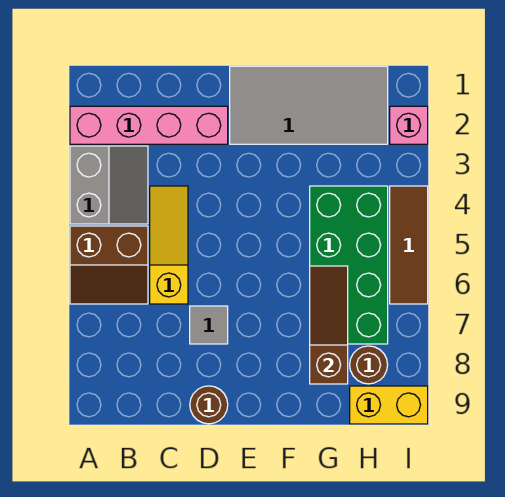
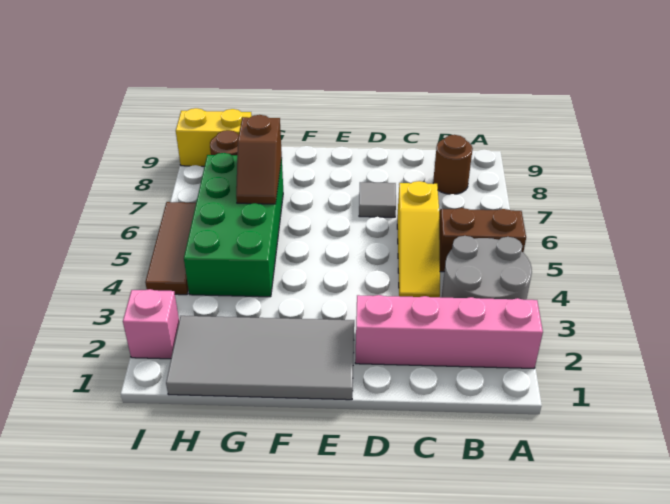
grey 2x2 slope [70,146,148,224] -> grey 2x2 round brick [442,236,532,300]
brown 1x1 round brick [190,386,228,424] -> brown 1x1 round brick moved to [433,135,473,194]
brown 1x3 slope [310,266,348,384] -> brown 1x2 slope [236,115,282,204]

